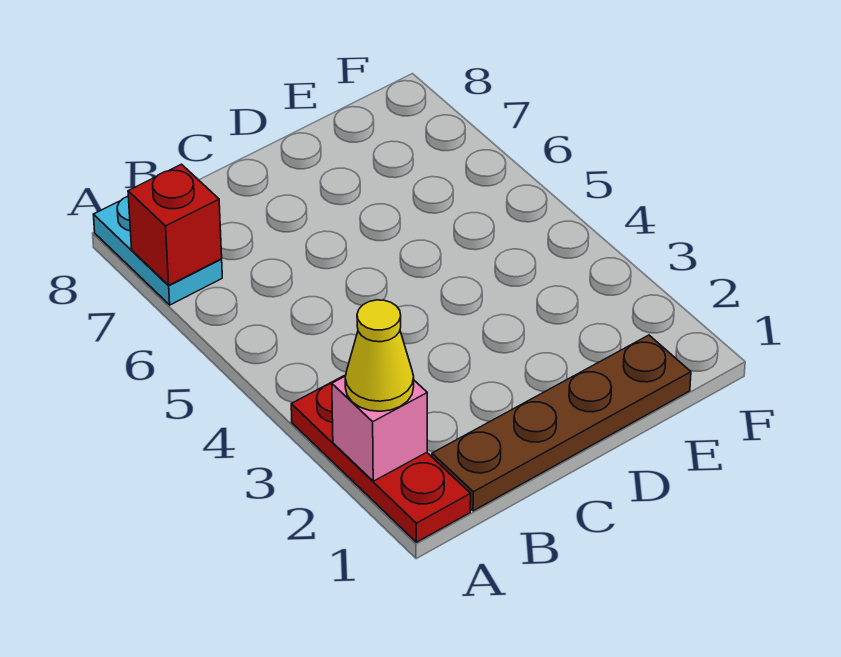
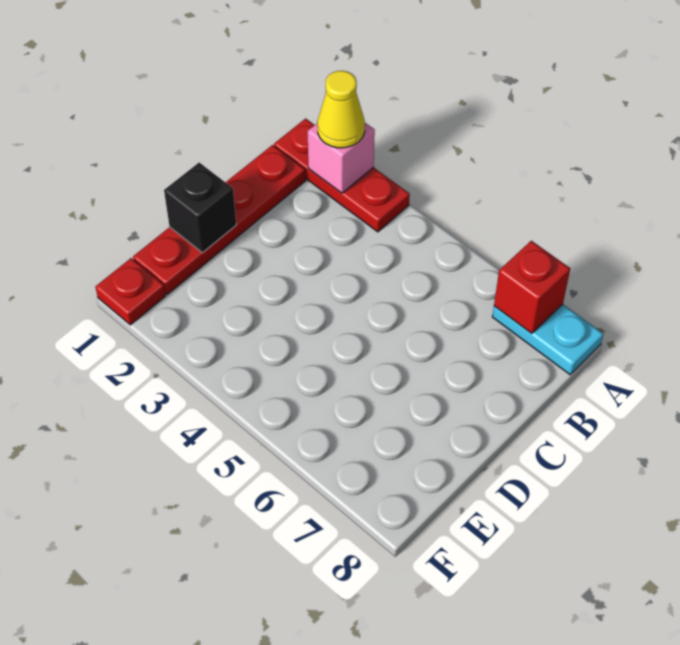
brown 1x4 plate [432,335,691,511] -> red 1x4 plate [133,145,306,294]
none -> black 1x1 brick [164,163,236,253]
none -> red 1x1 plate [95,258,166,325]

